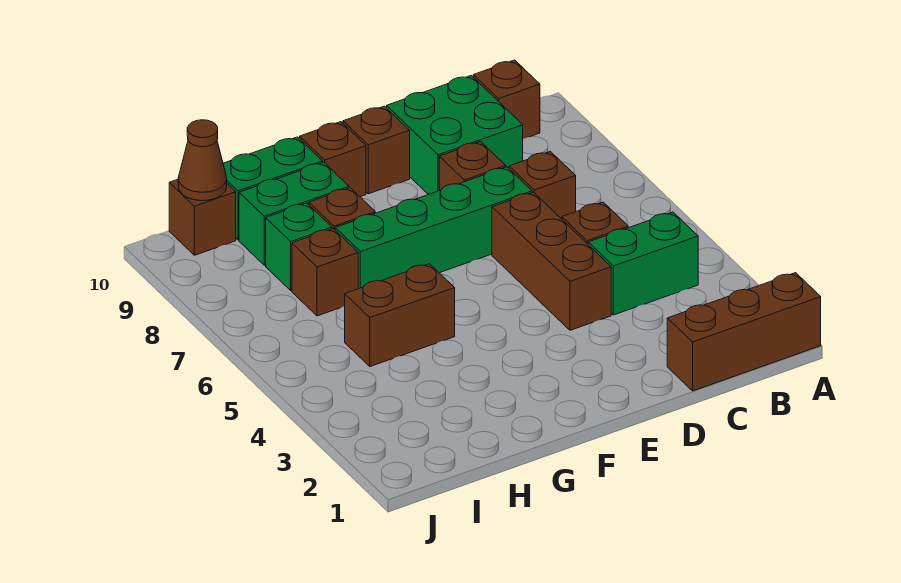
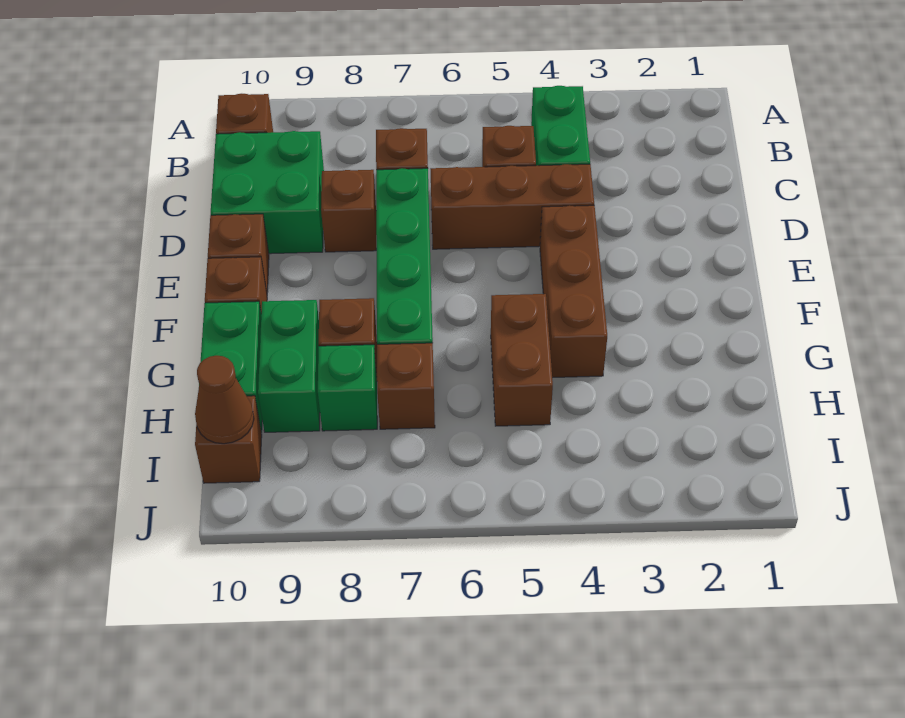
brown 1x3 brick [667,273,821,391] -> brown 1x3 brick moved to [540,205,607,378]

